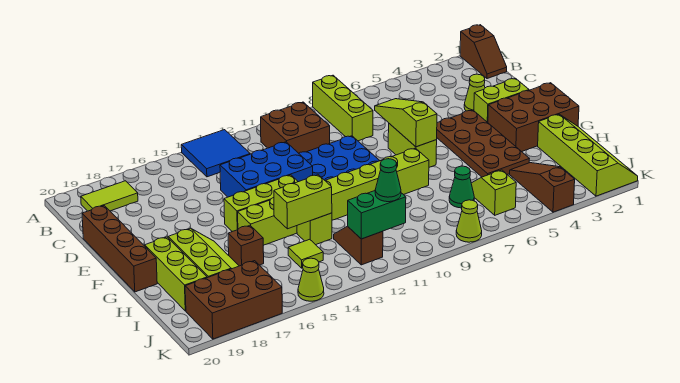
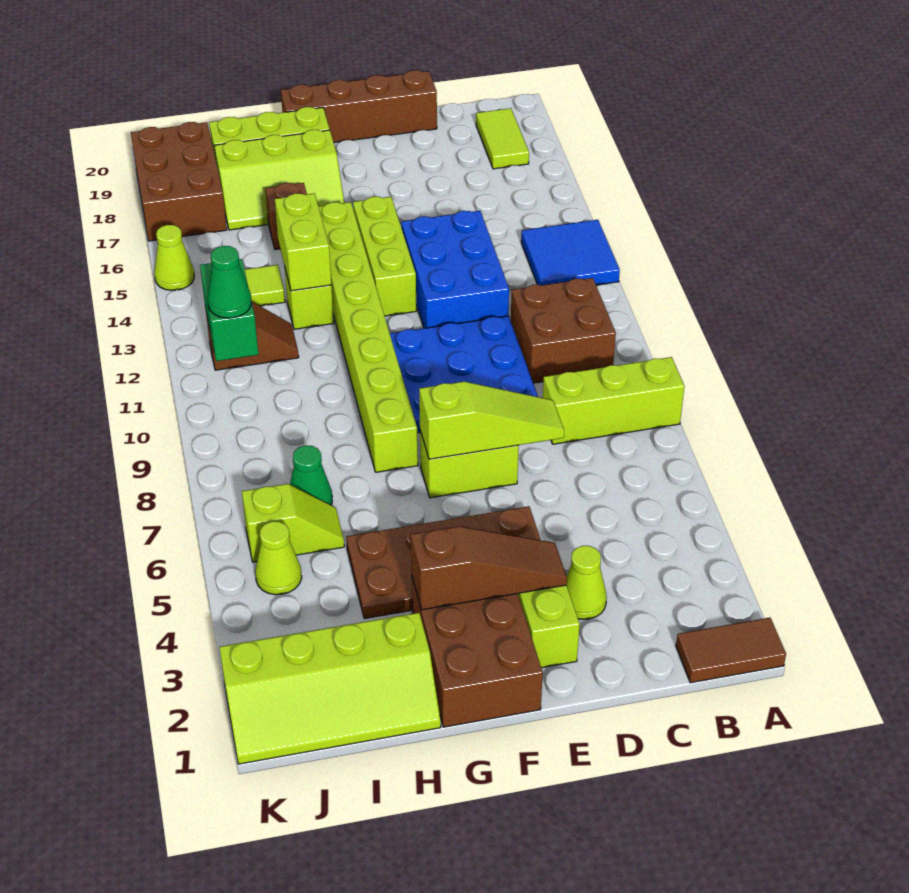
brown 1x2 slope [460,25,507,79] -> brown 1x2 tile [676,618,786,683]
brown 1x3 slope [510,163,575,212] -> brown 1x3 slope moved to [411,526,567,610]
lime 1x1 cone [456,200,482,242] -> lime 1x1 cone moved to [255,521,302,595]

